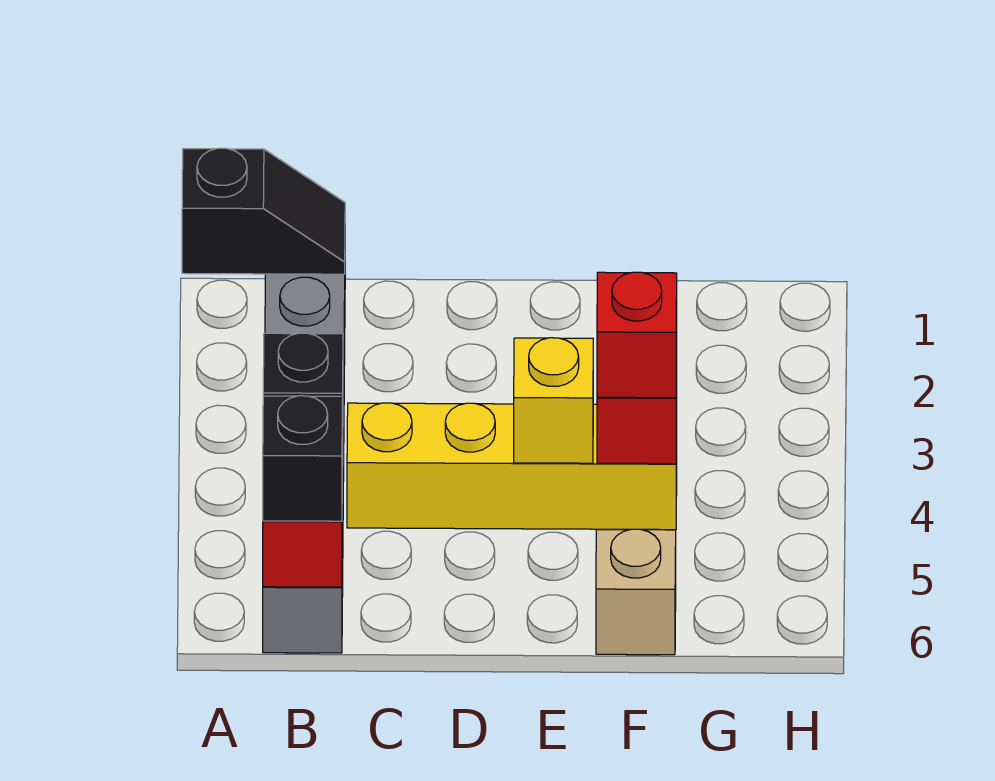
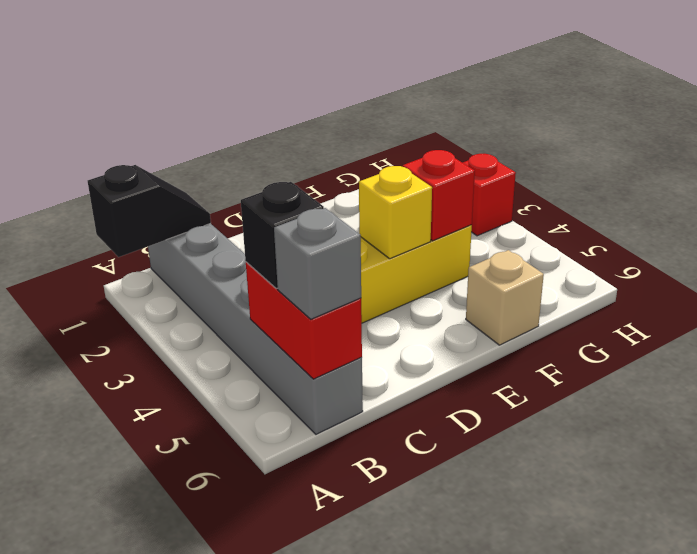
black 1x1 brick [263,396,343,521] -> grey 1x1 brick [274,208,361,319]
red 1x1 brick [597,272,677,398] -> red 1x1 brick moved to [463,154,516,236]

